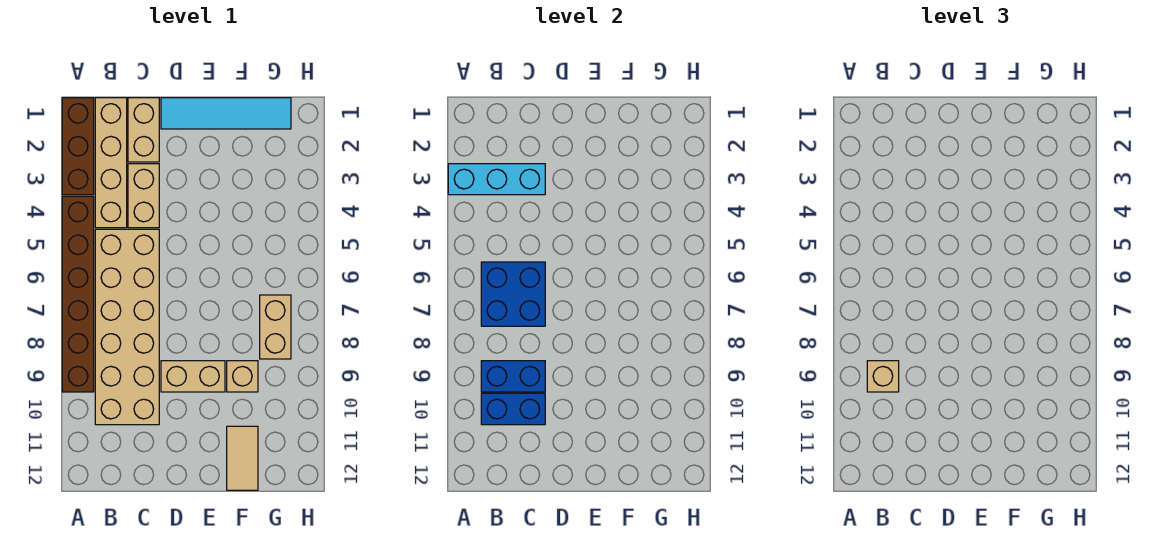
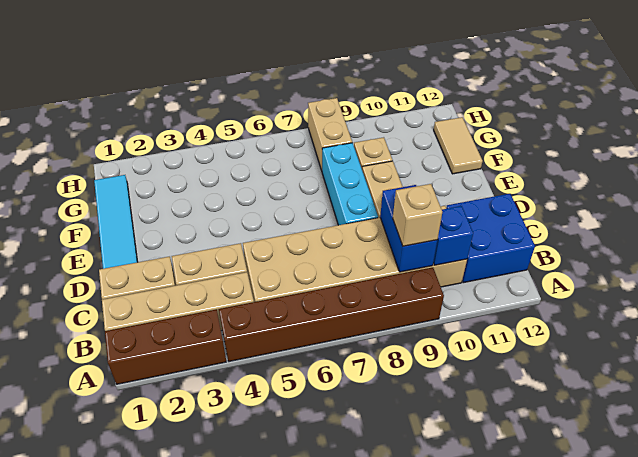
cyan 1x3 brick [448,164,545,195] -> cyan 1x3 brick moved to [322,143,378,225]
blue 2x2 brick [481,262,545,326] -> blue 2x2 brick moved to [446,194,535,283]
blue 1x2 brick [481,393,545,425] -> blue 1x1 brick [433,206,473,265]
tan 1x2 tile [227,426,258,490] -> tan 1x2 tile turned to [434,117,483,174]
tan 1x2 brick [260,295,291,359] -> tan 1x2 brick turned to [308,98,352,171]

